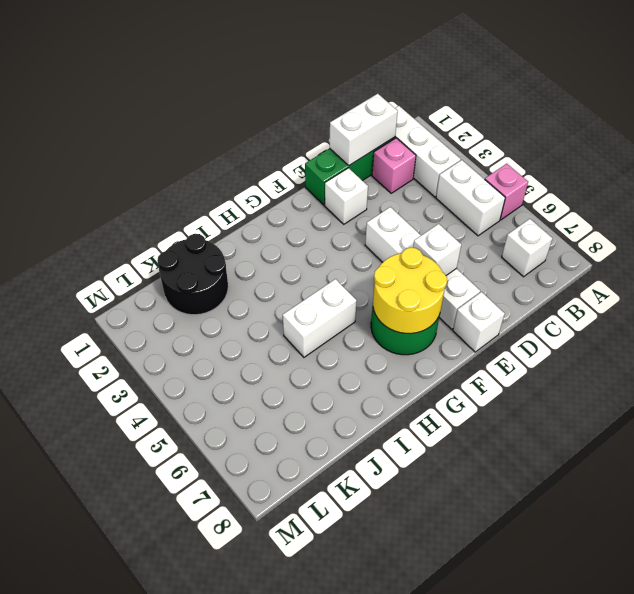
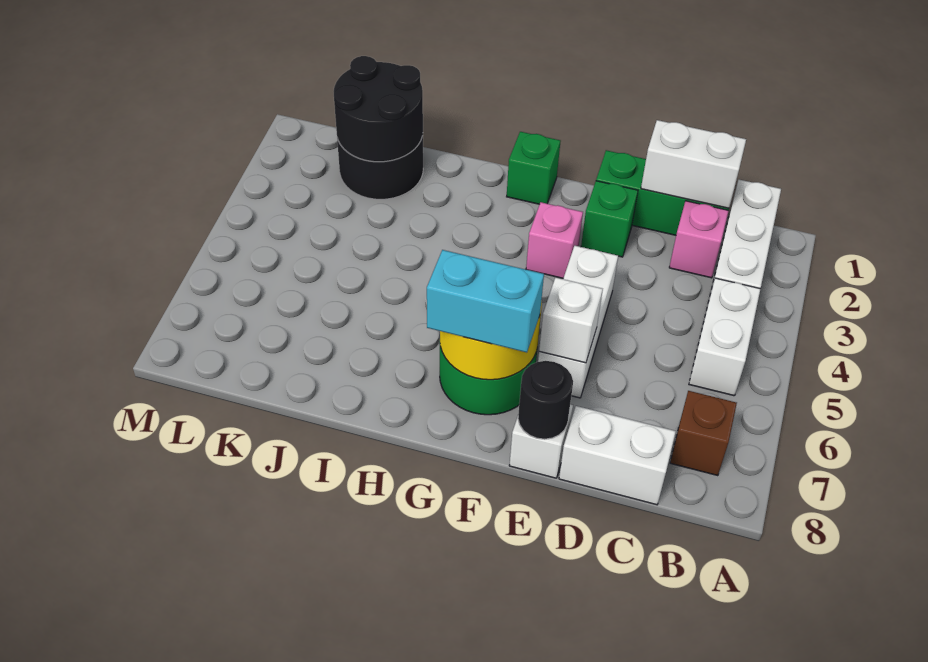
pink 1x1 brick [485,164,528,220] -> pink 1x1 brick moved to [526,202,583,278]
white 1x1 brick [502,219,552,277] -> brown 1x1 brick [670,391,737,476]
white 1x1 brick [325,168,368,224] -> green 1x1 brick [581,181,638,257]
white 1x4 brick [365,207,480,329] -> white 1x3 brick [538,246,618,398]
none -> black 1x1 round brick [518,361,573,439]
none -> cyan 1x2 brick [427,250,544,352]
none -> green 1x1 brick [507,132,560,204]
white 1x2 brick [283,279,357,357] -> white 1x2 brick moved to [559,406,676,505]
none -> black 2x2 round brick [334,56,423,162]

